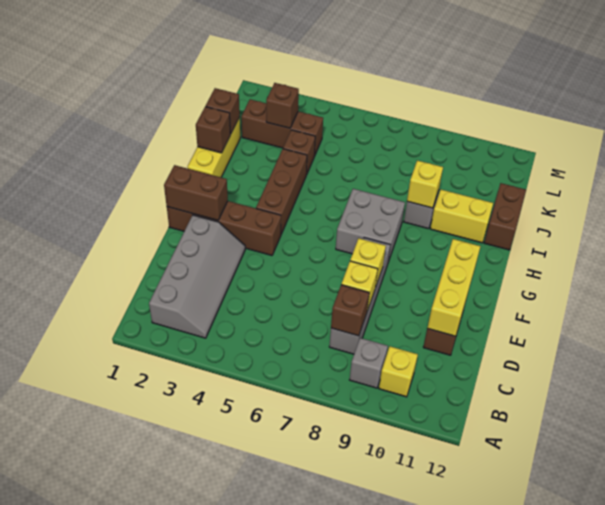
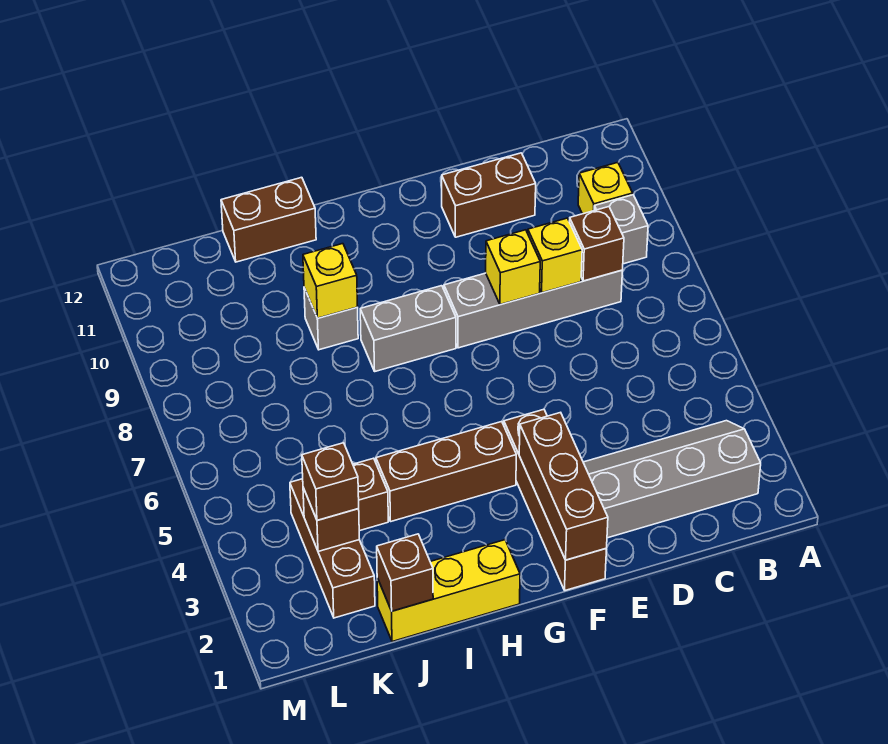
yellow 1x3 brick [427,239,480,336] -> none
brown 1x2 brick [164,165,228,220] -> brown 1x3 brick [519,412,608,560]
grey 2x2 brick [336,189,405,262] -> grey 1x2 brick [360,286,456,371]
brown 1x1 brick [196,107,231,153] -> brown 1x1 brick moved to [302,443,359,520]
yellow 1x2 brick [430,190,493,243] -> none

